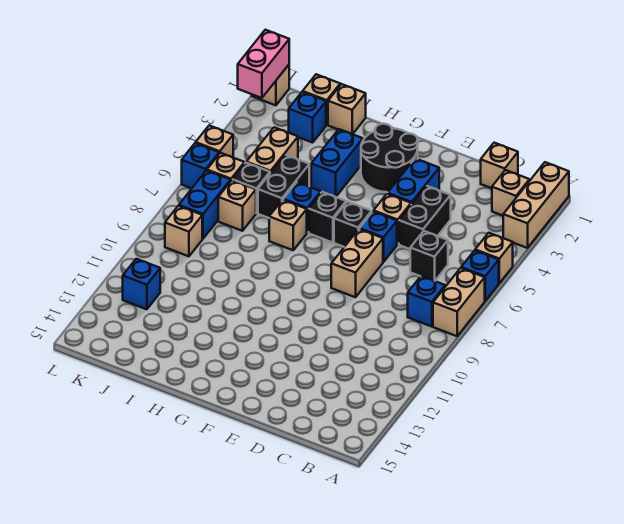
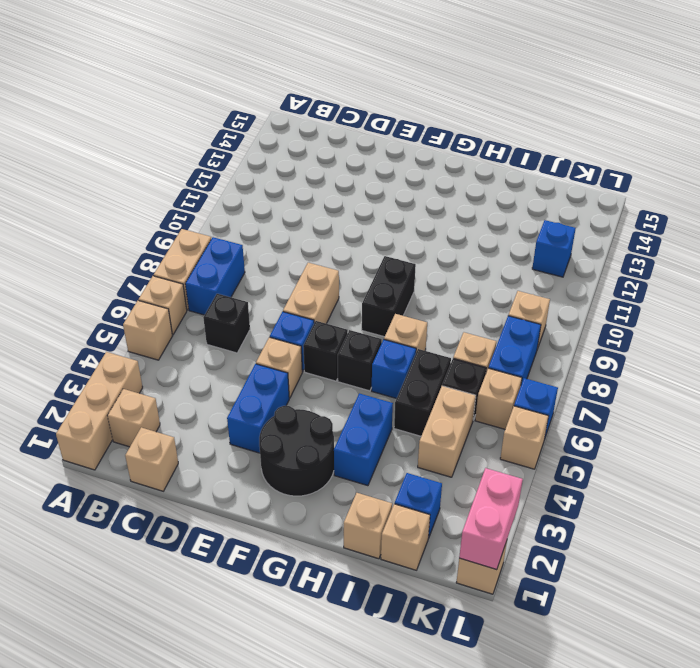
blue 1x1 brick [461,250,499,301] -> tan 1x1 brick [139,276,187,335]
blue 1x1 brick [408,276,445,327] -> blue 1x2 brick [185,237,245,315]
black 1x2 brick [399,186,451,249] -> black 1x2 brick moved to [362,256,416,337]

